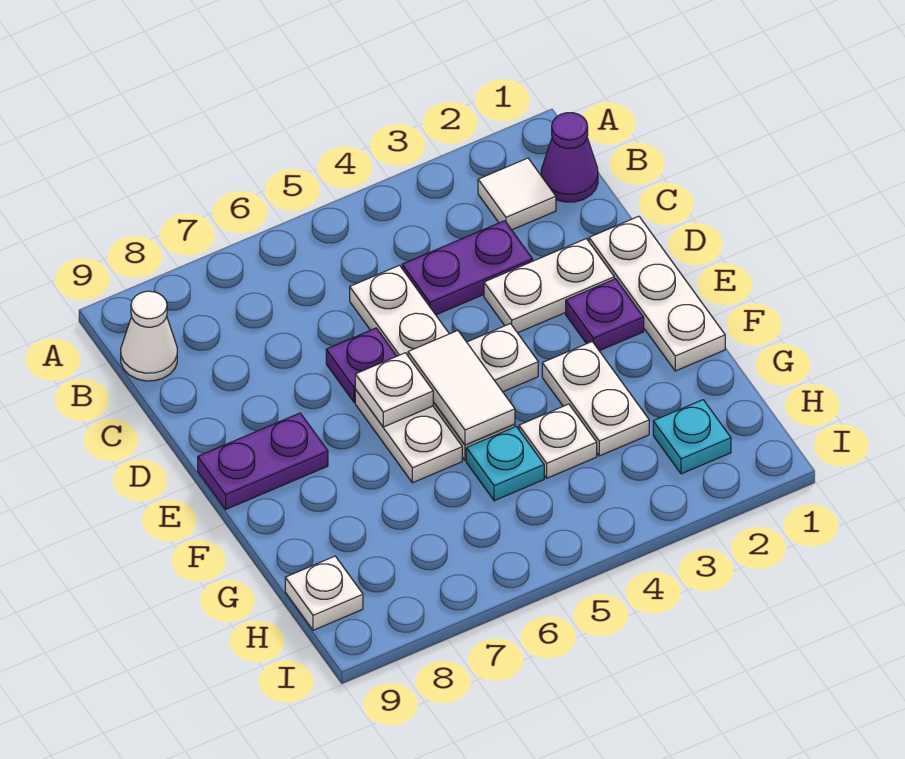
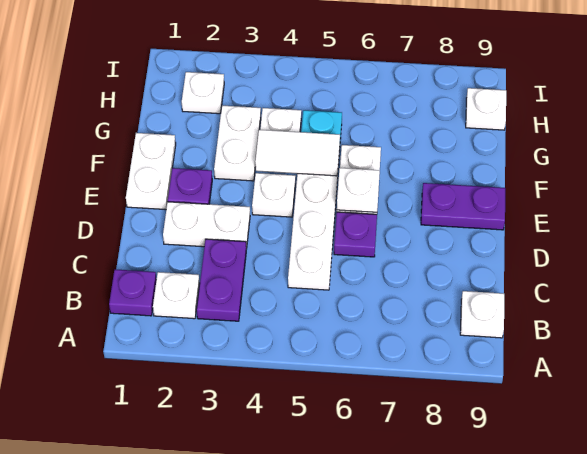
purple 1x1 cone [541,113,598,202] -> purple 1x1 plate [109,269,156,316]
white 1x1 tile [478,158,556,230] -> white 1x1 plate [153,272,200,319]
white 1x1 cone [121,291,177,381] -> white 1x1 plate [460,291,504,338]
purple 1x2 plate [402,221,533,315] -> purple 1x2 plate turned to [197,239,246,321]
white 1x3 plate [589,216,725,371] -> white 1x2 plate [126,133,176,210]
white 1x2 tile [408,331,515,445] -> white 1x2 tile turned to [255,130,340,176]
cyan 1x1 plate [653,400,731,474] -> white 1x1 plate [182,72,224,114]

